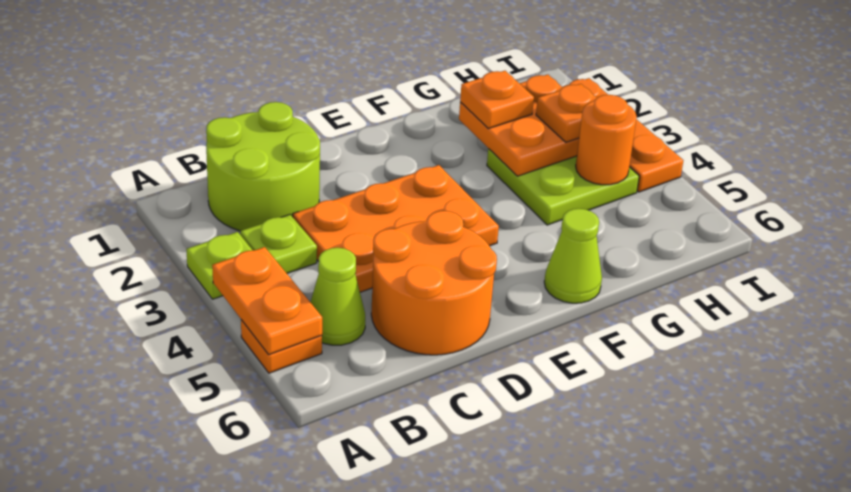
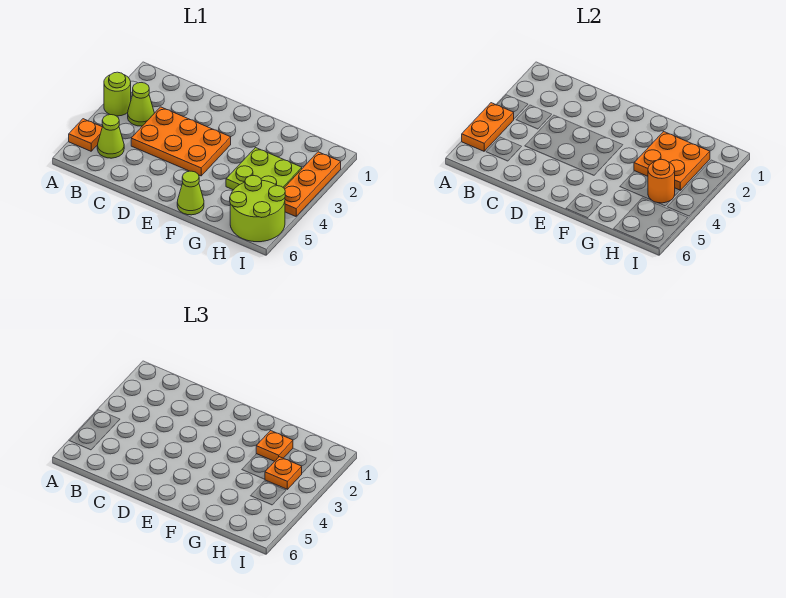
lime 1x1 plate [186,232,252,299] -> lime 1x1 round brick [104,72,131,116]
lime 2x2 round brick [206,102,320,231] -> lime 2x2 round brick moved to [230,176,285,242]
lime 1x1 plate [240,215,317,273] -> lime 1x1 cone [128,83,154,126]
orange 2x2 round brick [371,211,497,355] -> none

